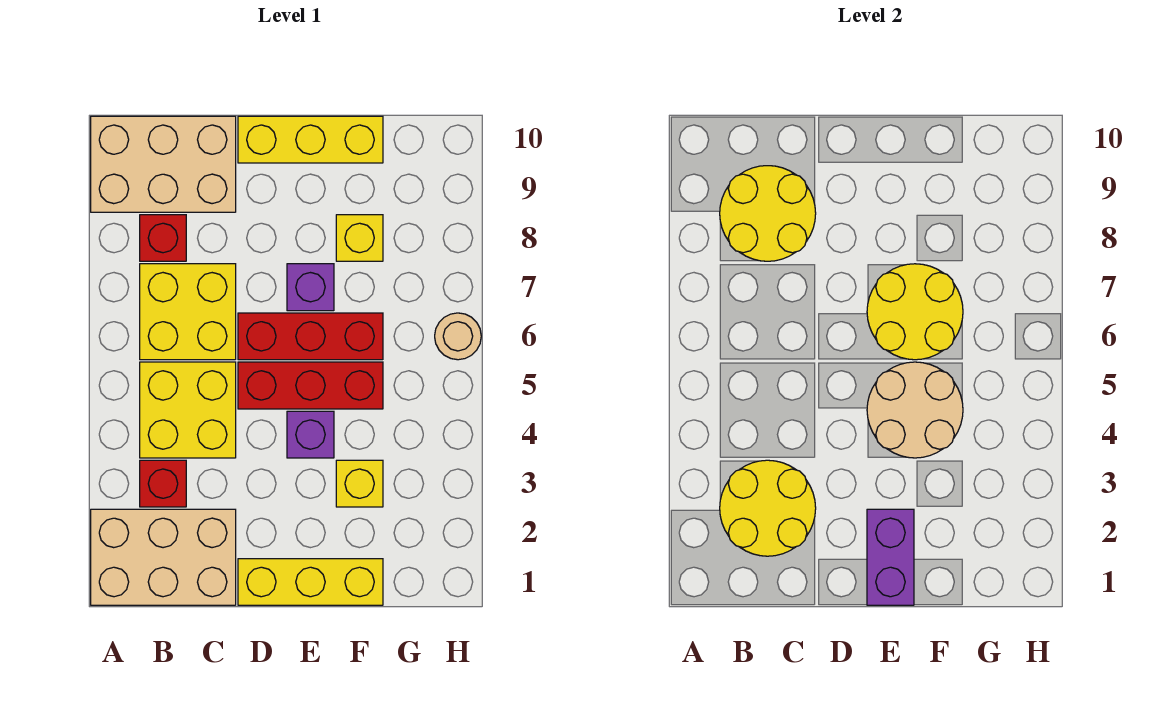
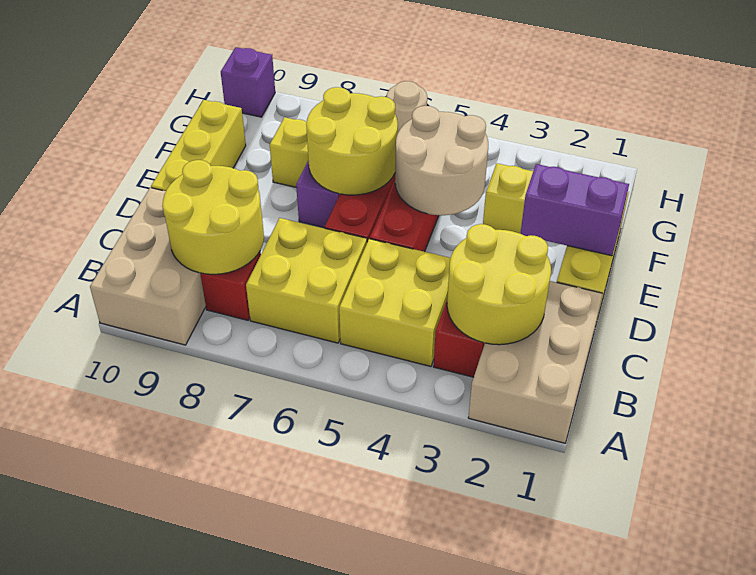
purple 1x1 brick [287,411,334,458] -> purple 1x1 brick moved to [221,47,275,117]

